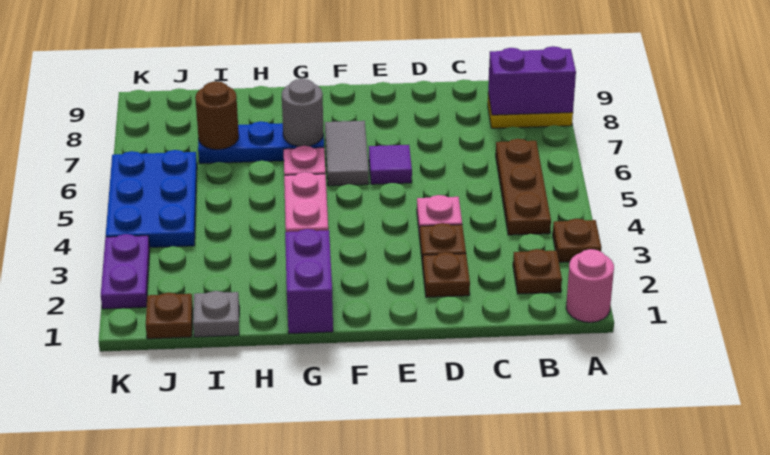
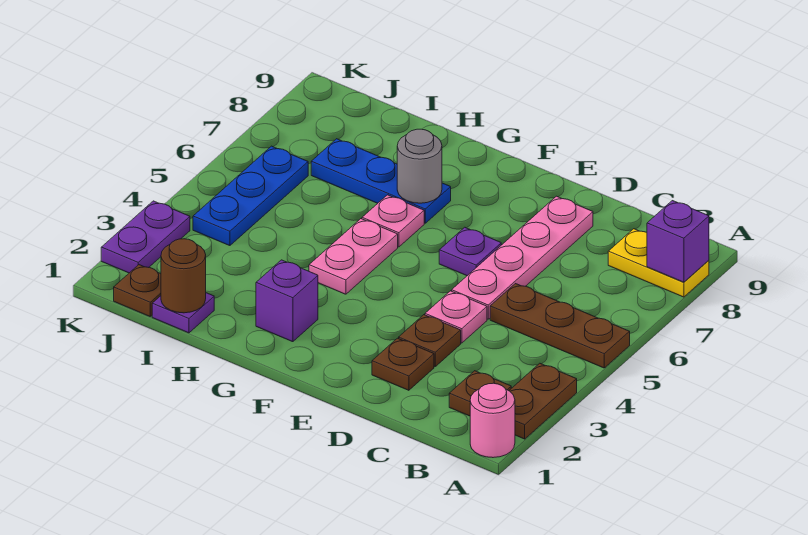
brown 1x1 plate [553,219,601,262] -> brown 1x2 plate [509,363,577,439]
purple 1x2 brick [488,46,576,115] -> purple 1x1 brick [647,201,709,282]
brown 1x3 plate [496,139,551,235] -> brown 1x3 plate turned to [490,284,630,368]
none -> pink 1x4 plate [452,196,593,319]
purple 1x1 tile [369,145,412,184] -> purple 1x1 plate [439,227,501,276]
grey 1x2 tile [325,121,369,186] -> none
purple 1x2 brick [285,229,333,333] -> purple 1x1 brick [256,260,318,342]
grey 1x1 plate [193,291,239,337] -> purple 1x1 plate [152,293,214,333]
brown 1x1 round brick [195,81,239,149] -> brown 1x1 round brick moved to [161,239,206,313]
blue 2x3 plate [106,150,197,247] -> blue 1x3 plate [193,146,308,246]

